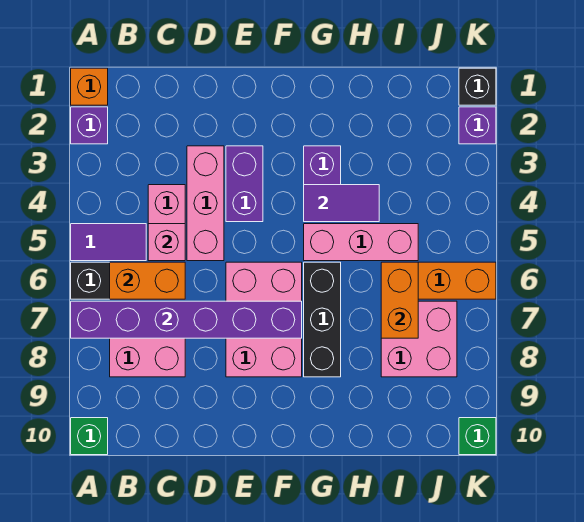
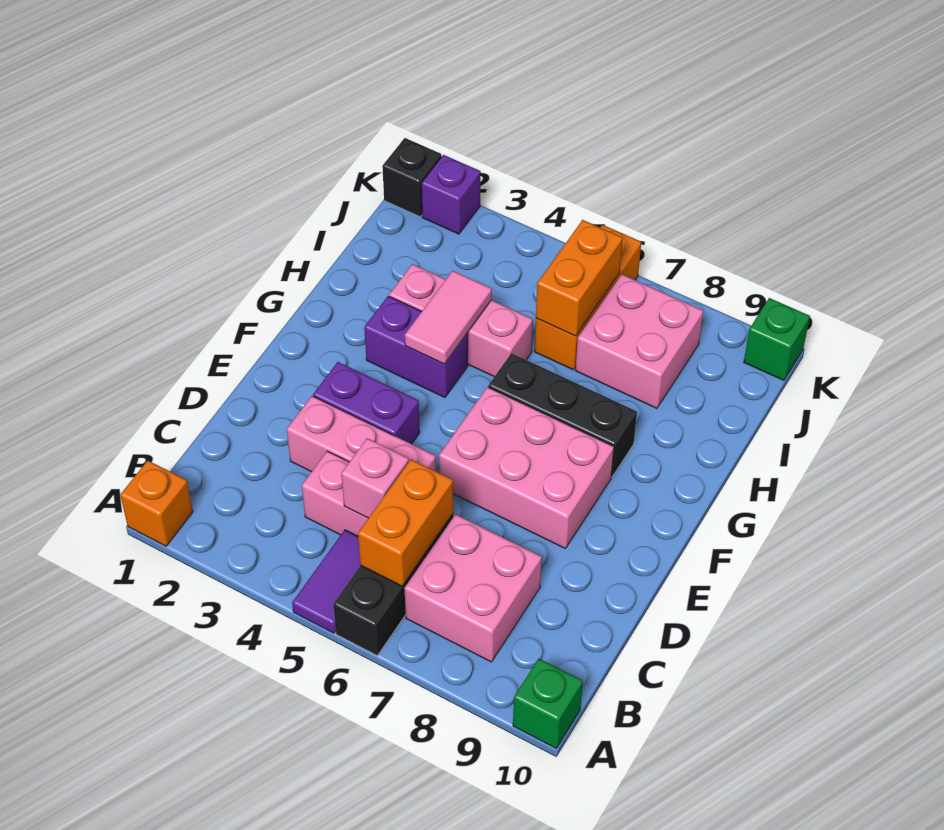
purple 1x1 brick [71,107,108,144] -> none
purple 1x6 brick [71,301,302,338] -> none
purple 1x2 tile [304,185,379,222] -> pink 1x2 tile [405,271,492,364]
pink 1x3 brick [304,224,418,261] -> pink 1x3 brick turned to [389,264,533,377]
orange 1x2 brick [381,262,418,338] -> orange 1x2 brick turned to [536,220,623,336]

